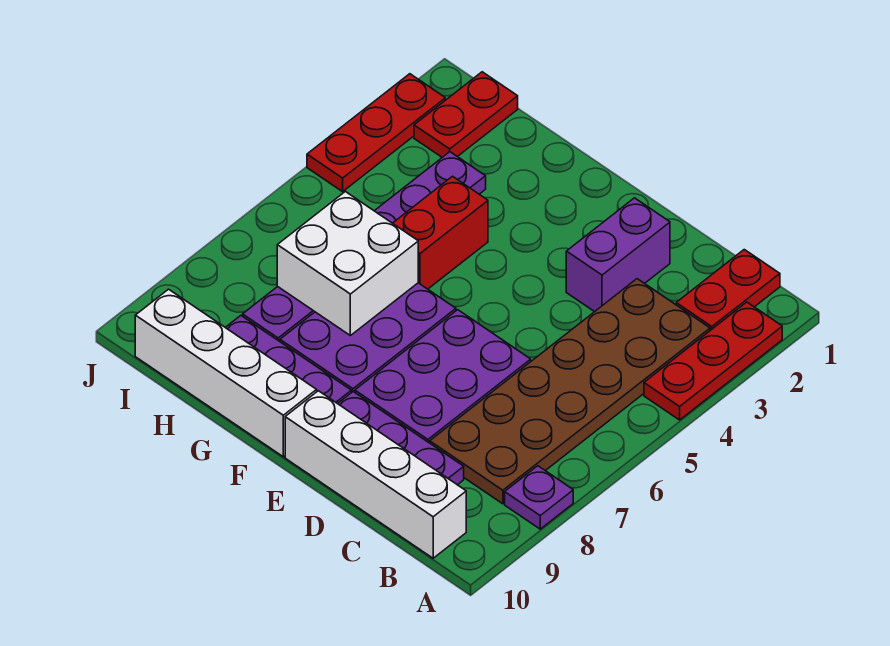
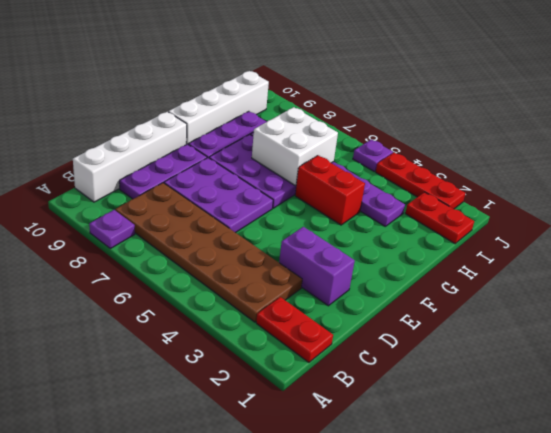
red 1x3 plate [644,302,782,420] -> none
none -> purple 1x1 plate [353,139,393,172]

